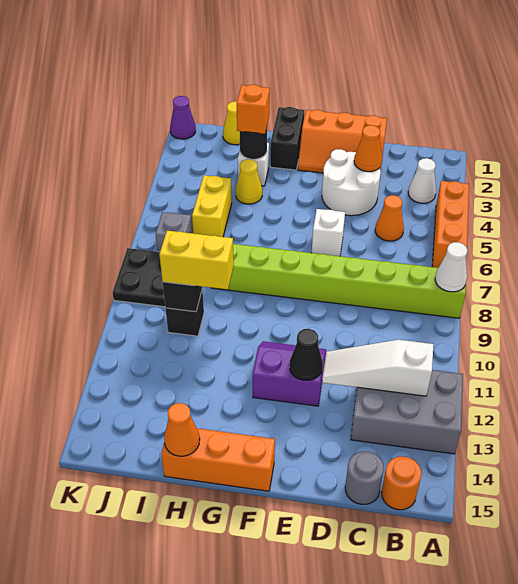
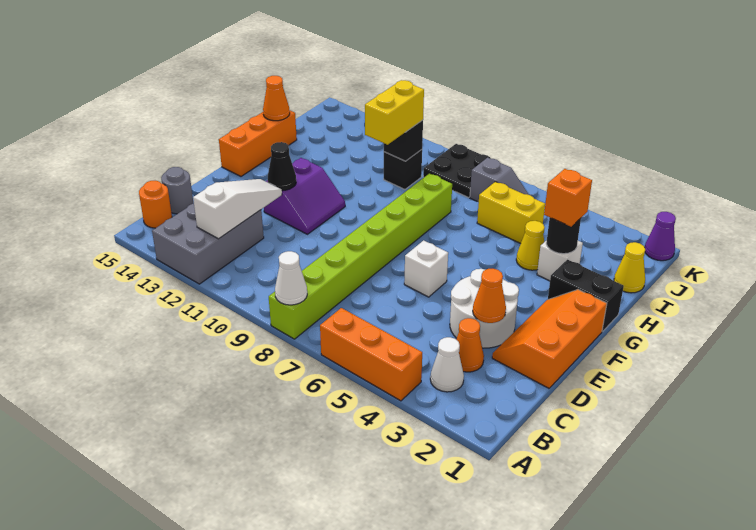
orange 1x1 cone [375,195,404,241] -> orange 1x1 cone moved to [456,318,484,372]

